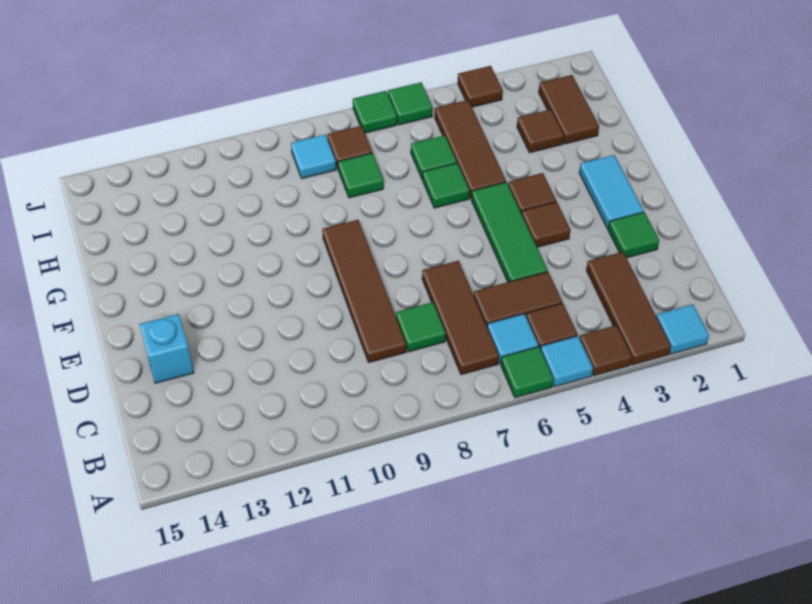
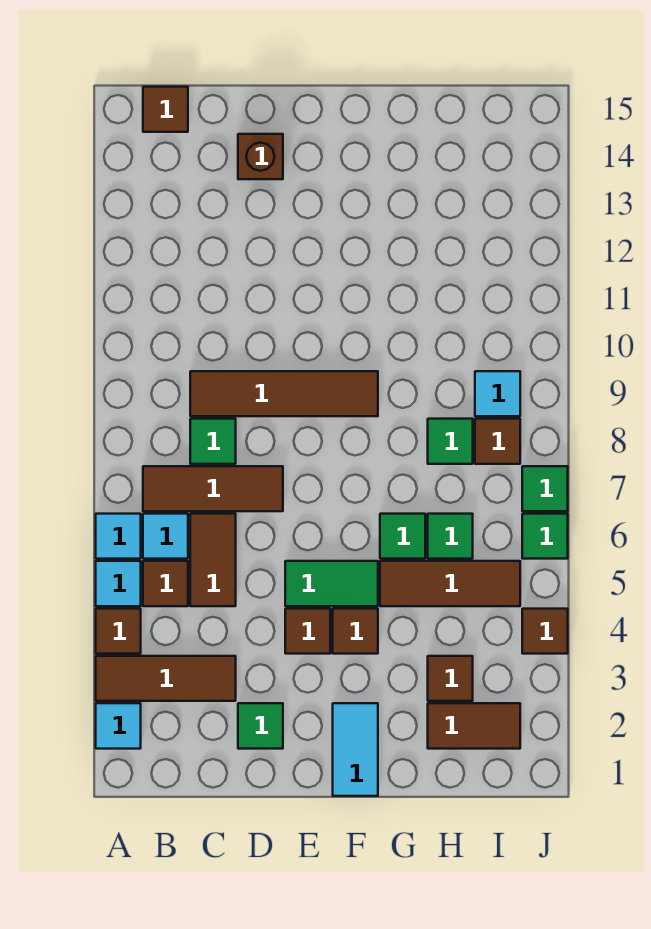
green 1x1 tile [501,347,554,398] -> cyan 1x1 tile [96,514,141,559]
none -> brown 1x1 tile [143,87,188,132]
green 1x3 tile [471,182,548,282] -> green 1x2 tile [285,561,378,606]
cyan 1x1 brick [139,314,194,383] -> brown 1x1 brick [238,134,283,179]
cyan 1x2 tile [579,155,644,229] -> cyan 1x2 tile turned to [333,703,378,796]

